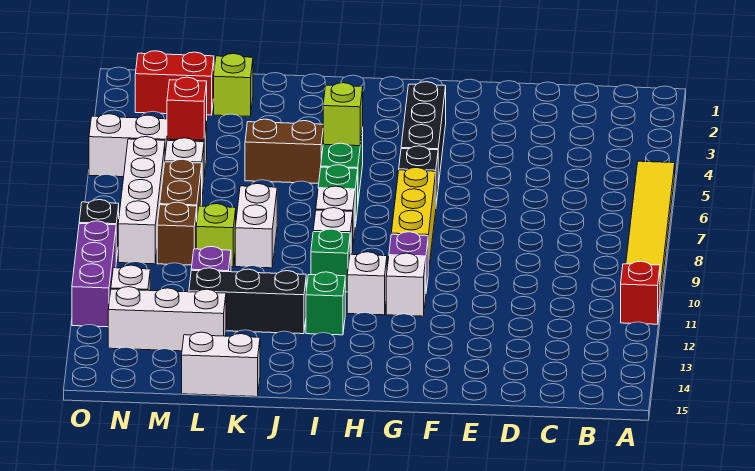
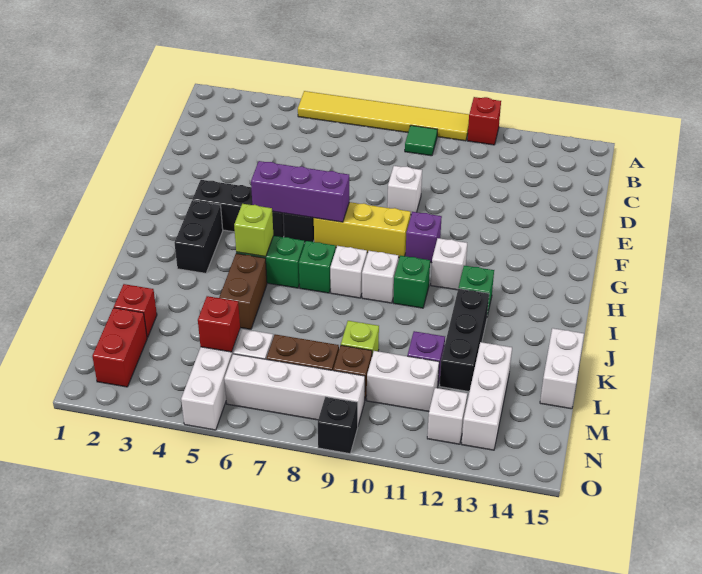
none -> green 1x1 tile [405,125,437,156]
white 1x1 brick [386,253,426,316] -> white 1x1 brick moved to [387,166,422,214]
none -> black 1x2 brick [175,200,223,273]
white 1x2 brick [235,184,277,268] -> white 1x2 brick moved to [367,351,439,411]
lime 1x1 brick [214,54,253,116] -> red 1x1 brick [114,284,157,338]
purple 1x3 brick [72,221,116,327] -> purple 1x3 brick moved to [251,161,349,222]

